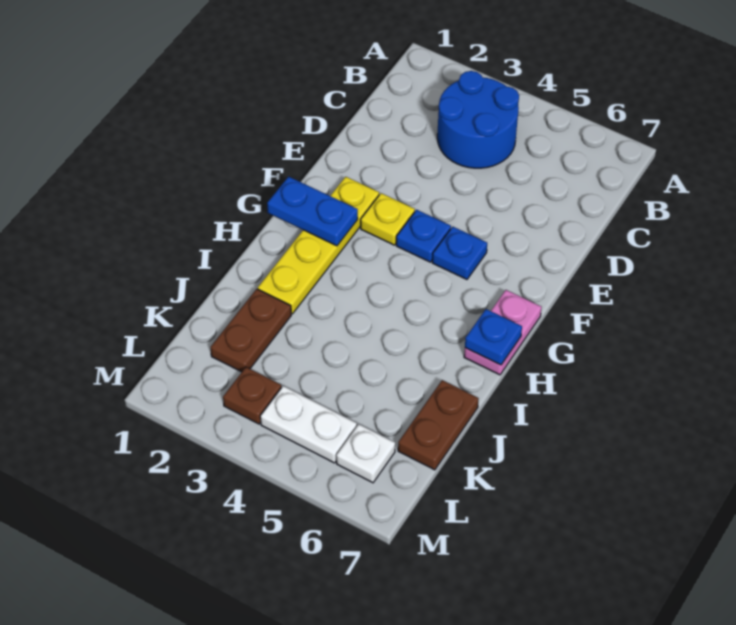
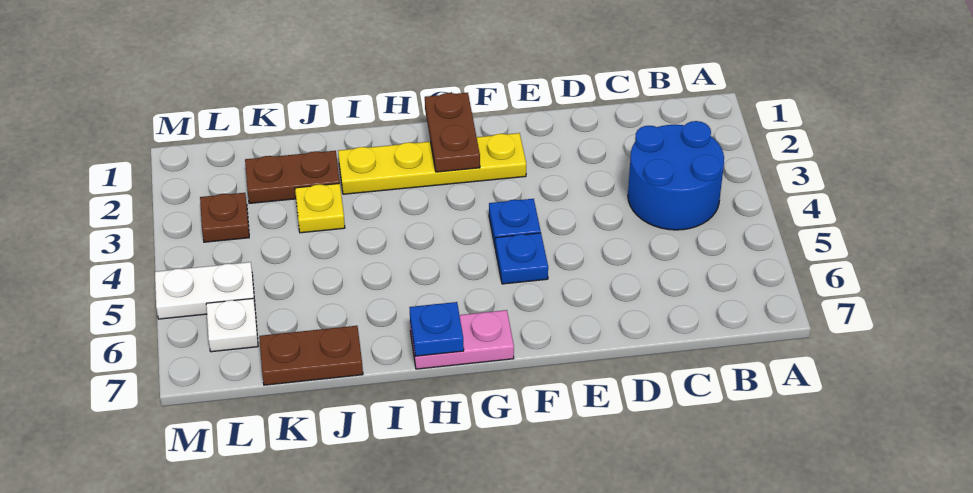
yellow 1x1 plate [361,193,415,245] -> yellow 1x1 plate moved to [295,183,345,233]
blue 1x2 plate [267,177,358,246] -> brown 1x2 plate [425,93,480,172]
white 1x2 plate [260,386,357,463] -> white 1x2 plate turned to [155,262,255,319]

